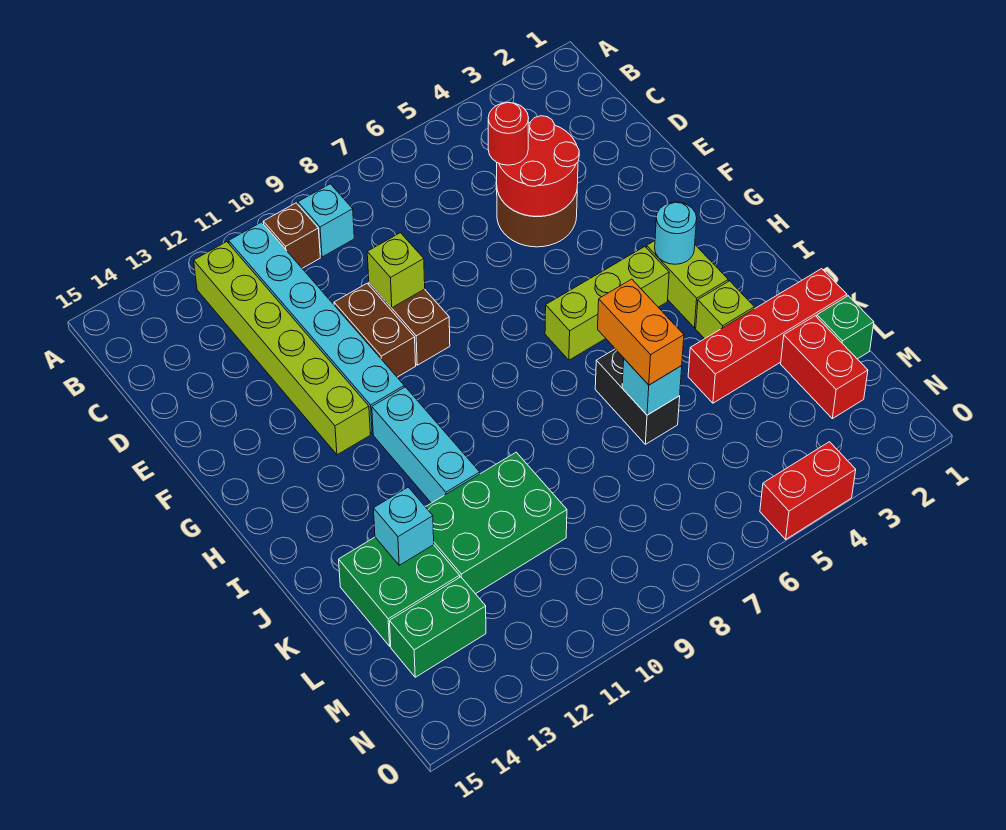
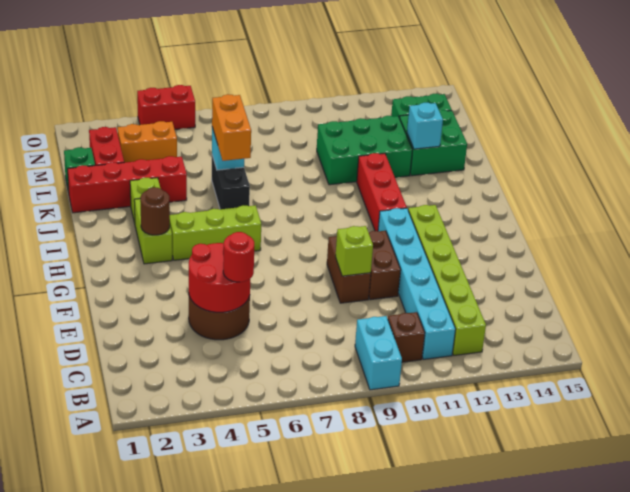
cyan 1x1 brick [298,184,354,257] -> cyan 1x2 brick [355,316,402,390]
cyan 1x1 round brick [655,202,697,264] -> brown 1x1 round brick [140,187,170,235]
cyan 1x3 brick [372,387,480,503] -> red 1x3 brick [357,153,407,231]
none -> orange 1x2 brick [117,121,177,163]

